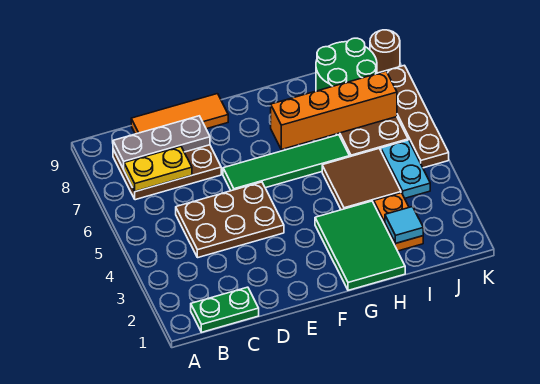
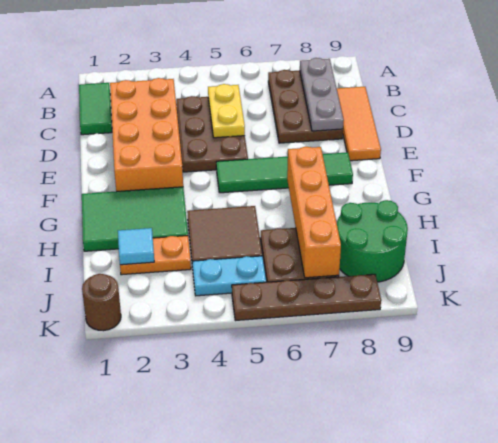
green 1x2 plate [191,287,259,332] -> green 1x2 tile [79,83,112,135]
yellow 1x2 plate [124,146,192,191] -> yellow 1x2 plate moved to [208,84,245,138]
none -> orange 2x4 brick [110,78,183,191]
green 1x4 tile [223,135,350,191] -> green 1x4 tile turned to [216,152,353,193]
brown 1x1 round brick [370,30,400,73] -> brown 1x1 round brick moved to [82,274,121,331]

